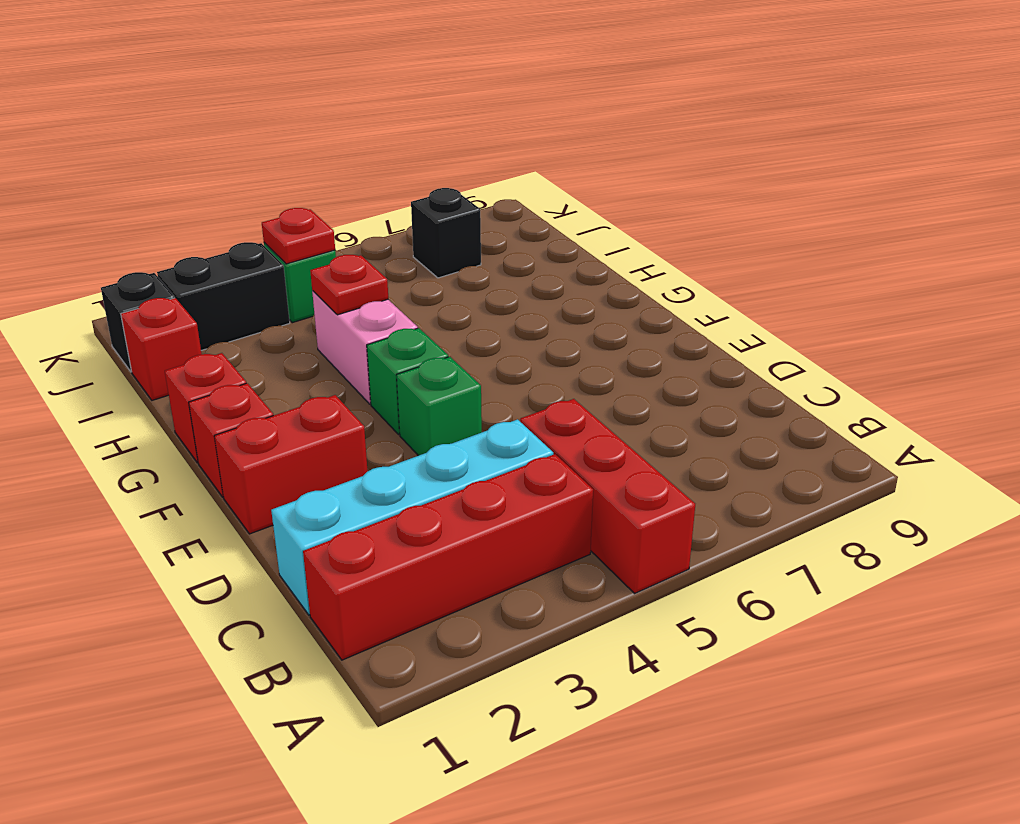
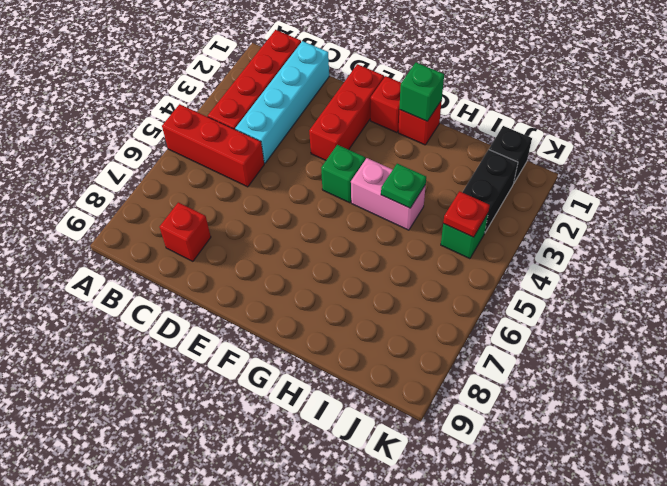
red 1x2 brick [214,395,368,534] -> red 1x3 brick [309,64,384,160]
green 1x1 brick [397,357,482,456] -> green 1x1 brick moved to [399,63,444,121]
red 1x1 plate [310,255,388,315] -> green 1x1 plate [381,164,426,208]
red 1x1 brick [121,298,202,400] -> red 1x1 brick moved to [160,202,211,261]
black 1x1 brick [411,188,481,278] -> none

